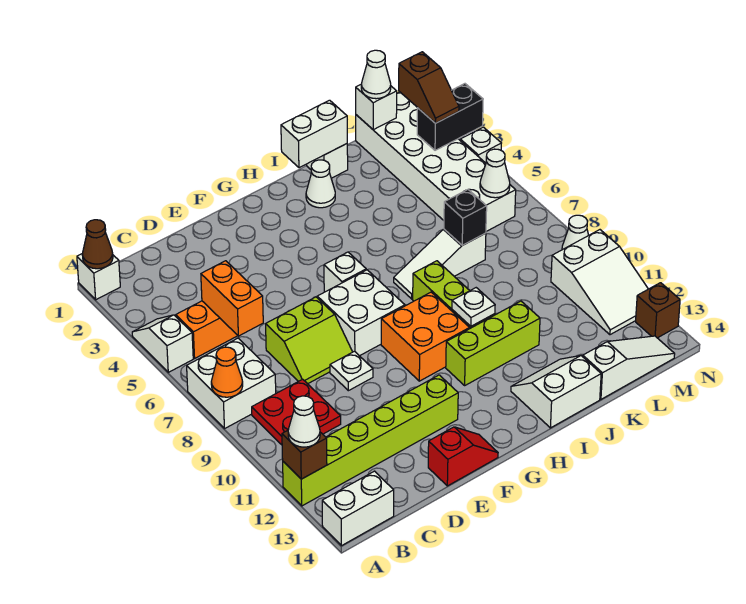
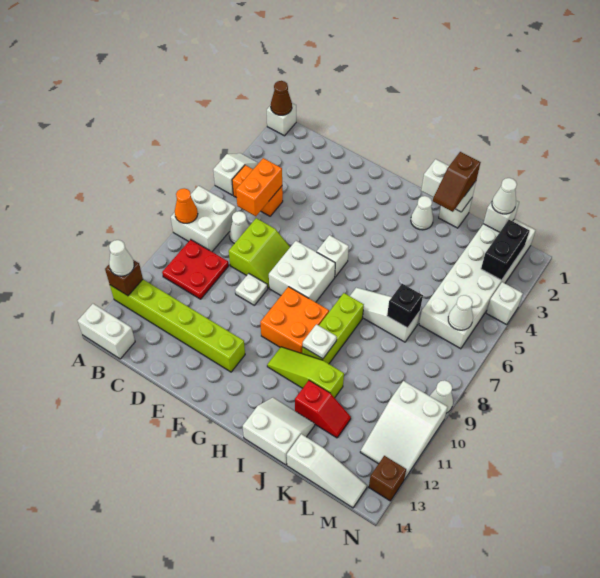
none -> white 1x1 cone [229,211,249,244]
lime 2x2 slope [266,297,352,384] -> lime 2x2 slope turned to [229,218,290,288]
red 1x2 slope [428,427,498,486] -> red 1x2 slope moved to [295,380,351,438]
lime 1x3 brick [446,301,540,385] -> lime 1x3 slope [267,347,344,398]
brown 1x2 slope [399,52,459,123] -> brown 1x2 slope moved to [433,152,481,212]
black 1x2 brick [417,84,483,150] -> black 1x2 brick turned to [481,220,530,280]

